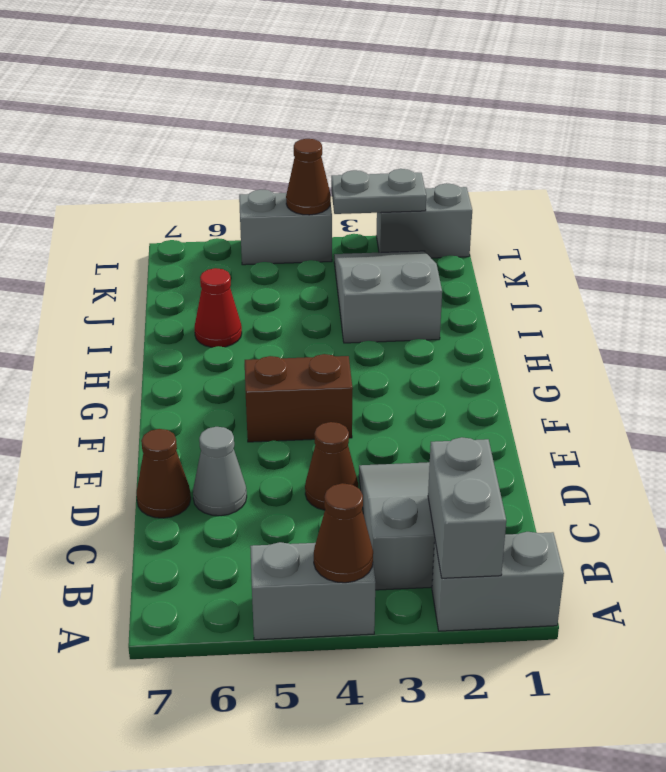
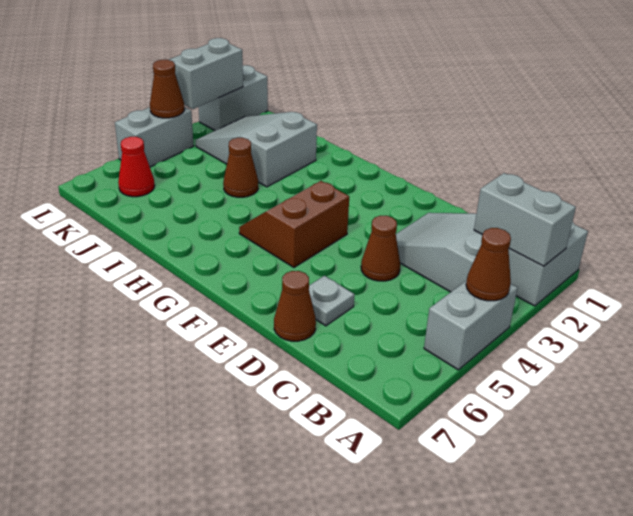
grey 1x1 cone [193,427,247,516] -> grey 1x1 plate [309,276,355,326]
none -> brown 1x1 cone [223,138,258,197]
red 1x1 cone [195,268,242,347] -> red 1x1 cone moved to [118,137,155,197]
grey 1x2 plate [331,169,426,214] -> grey 1x2 brick [169,38,243,109]

